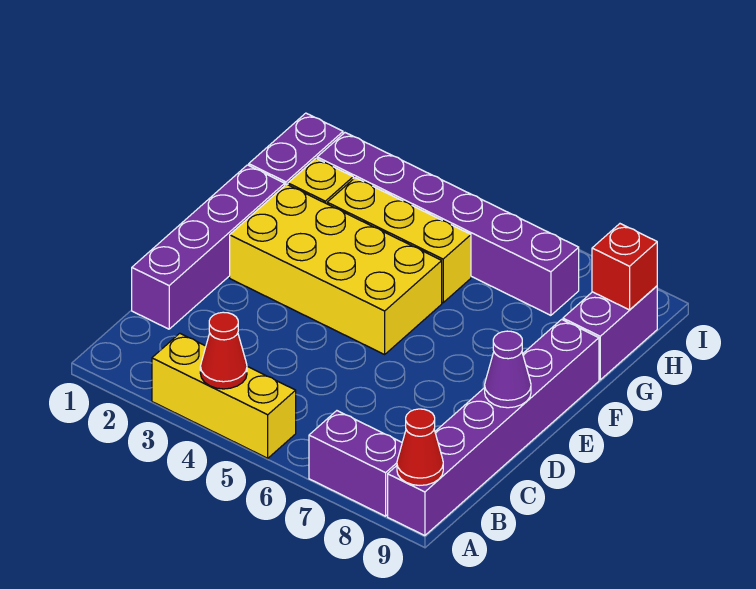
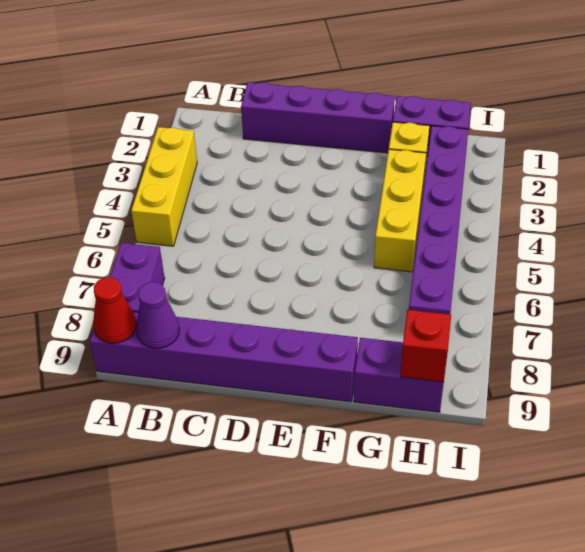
red 1x1 cone [200,312,247,389] -> none
purple 1x1 cone [484,331,531,408] -> purple 1x1 cone moved to [136,282,179,348]
yellow 2x4 brick [230,184,442,354] -> none

